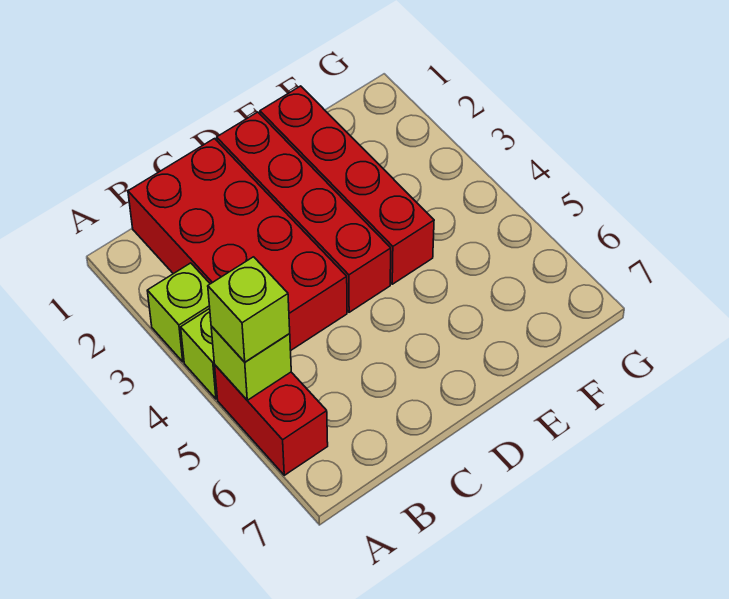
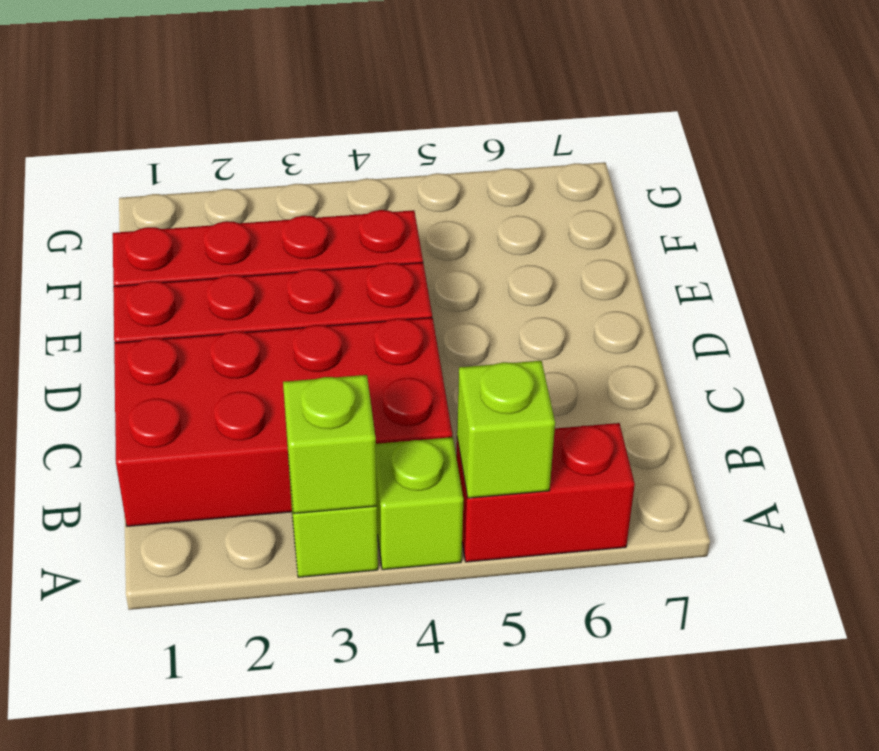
lime 1x1 brick [208,257,290,362] -> lime 1x1 brick moved to [283,375,377,513]

